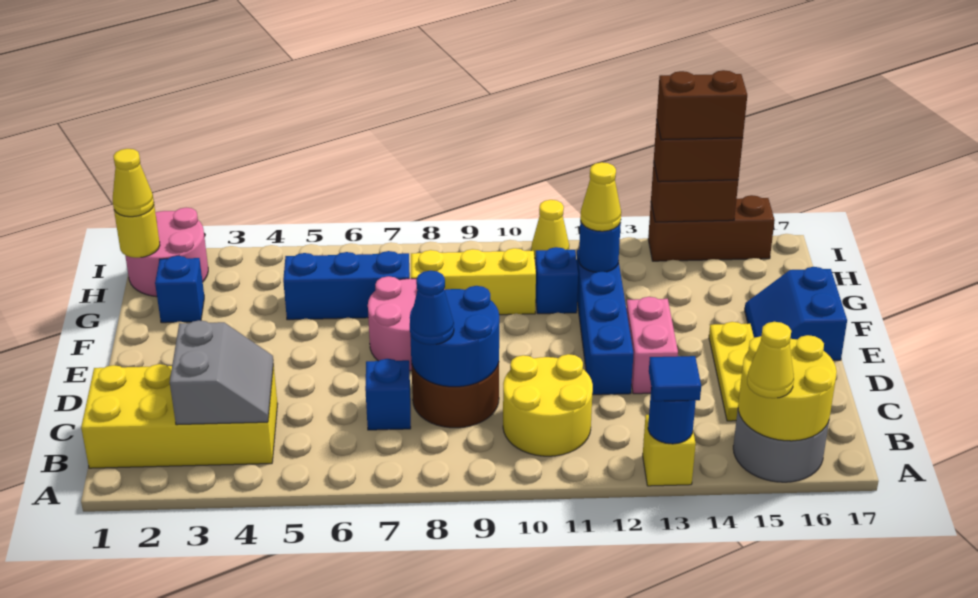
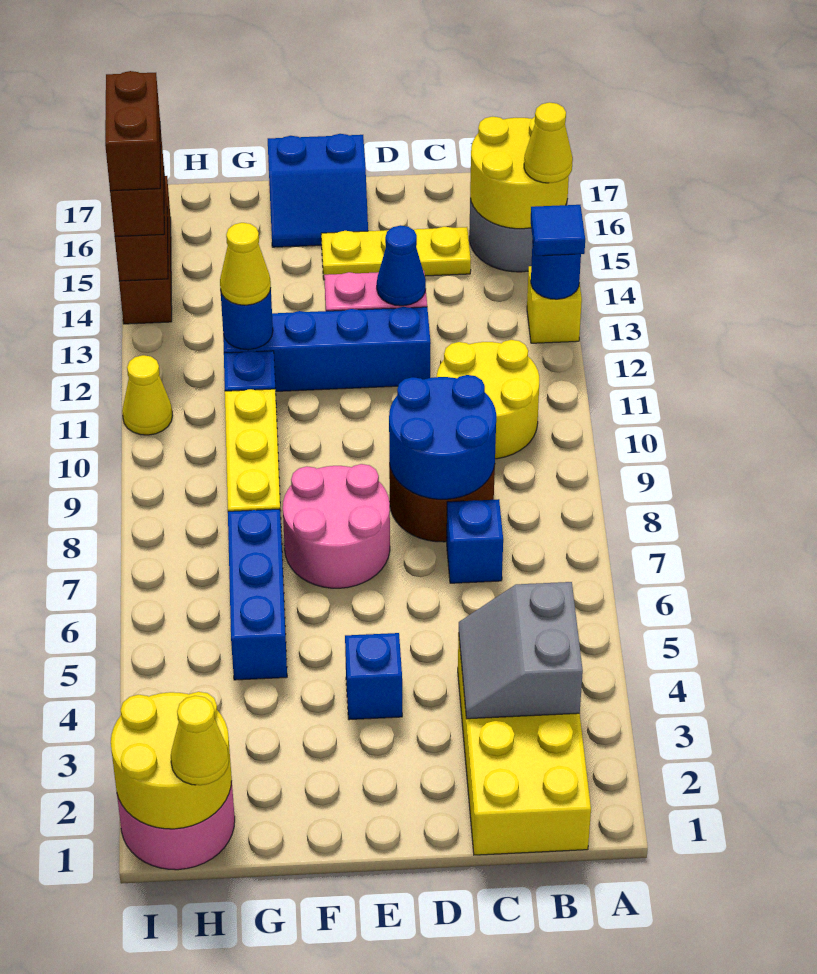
grey 2x2 slope [170,320,273,425] -> grey 2x2 slope turned to [459,582,583,719]
blue 1x1 cone [410,271,454,345] -> blue 1x1 cone moved to [377,225,426,306]
blue 1x1 brick [155,256,204,323] -> blue 1x1 brick moved to [345,633,402,720]
yellow 1x1 round brick [114,206,160,258] -> yellow 2x2 round brick [111,692,232,829]

